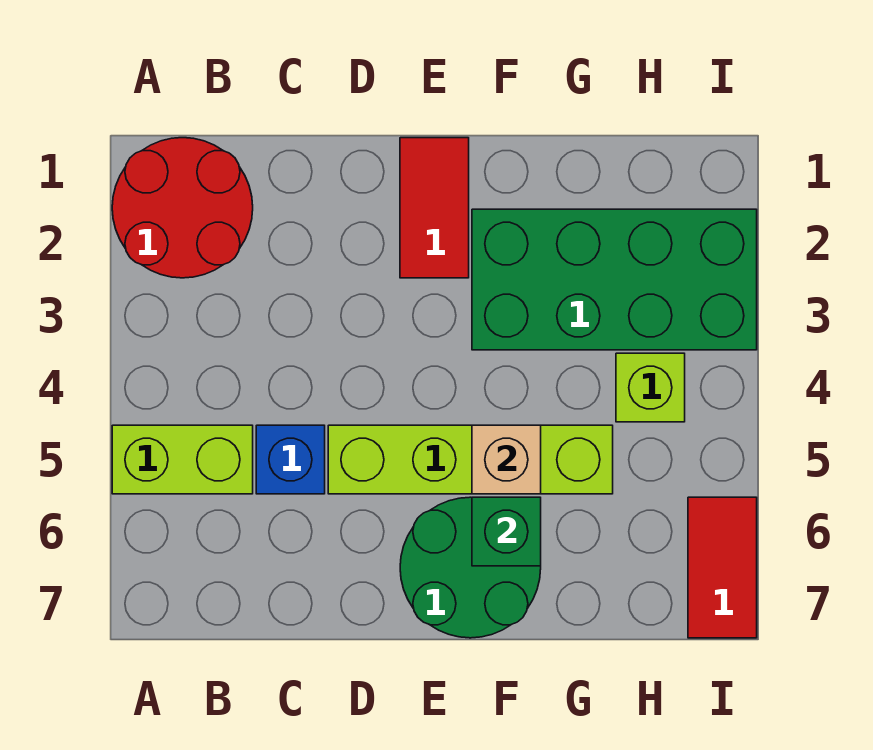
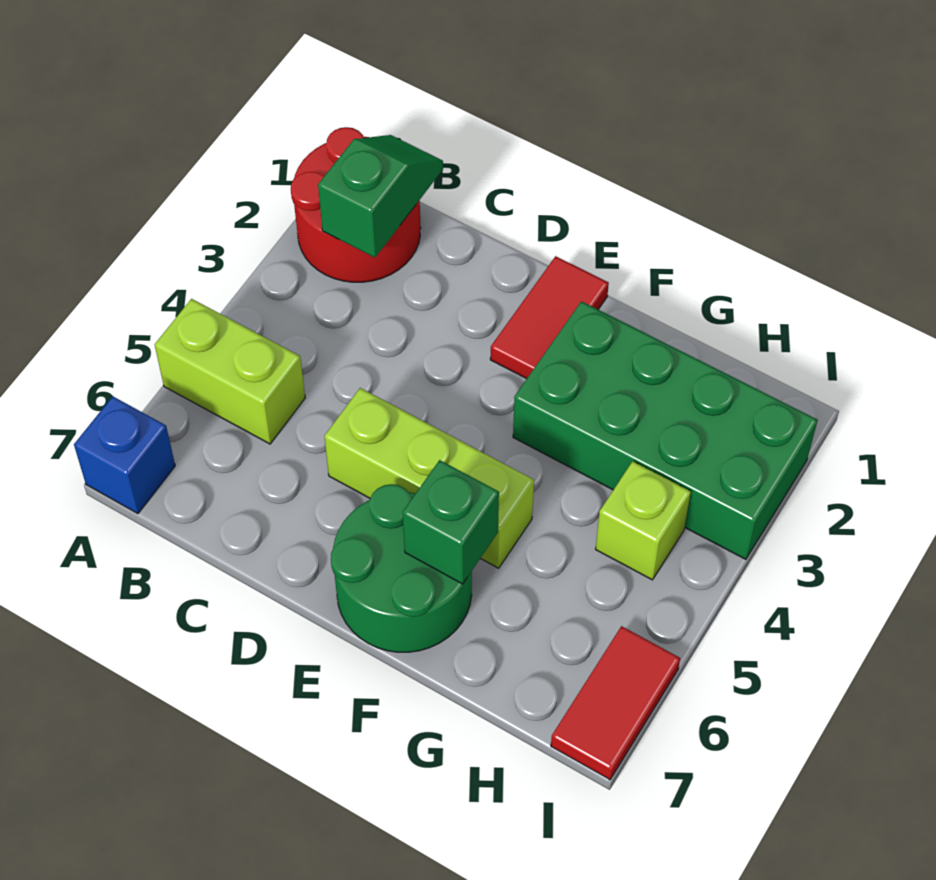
none -> green 1x2 slope [318,135,443,258]
blue 1x1 brick [256,425,325,494] -> blue 1x1 brick moved to [74,396,175,514]
lime 1x4 brick [328,425,613,494] -> lime 1x3 brick [324,388,534,568]
tan 1x1 brick [472,425,541,494] -> none

